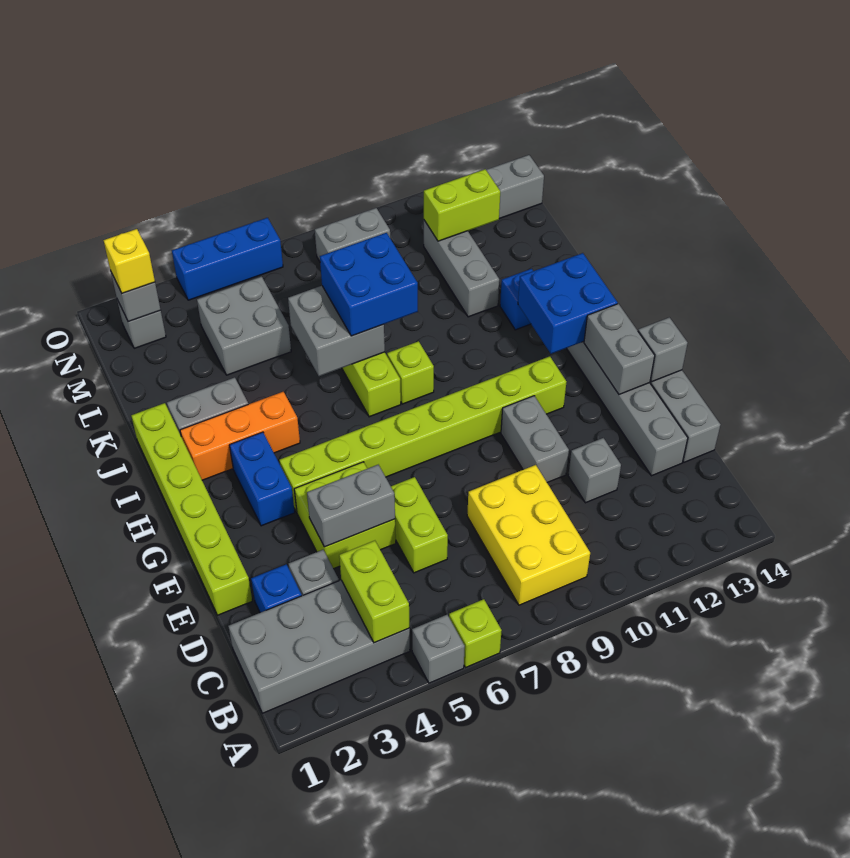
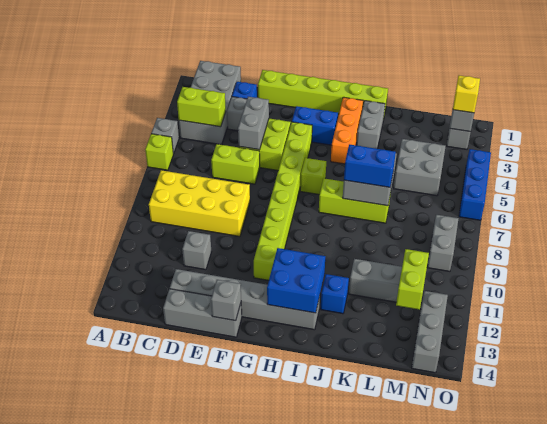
yellow 2x3 brick [467,465,590,605] -> yellow 2x4 brick [149,170,250,236]
grey 1x2 brick [501,396,569,483] -> none
grey 1x2 brick [584,304,655,394] -> none
lime 1x1 brick [387,341,434,404] -> lime 1x1 brick moved to [300,158,326,195]
blue 2x2 brick [320,233,418,336] -> blue 1x2 brick [344,144,396,187]

